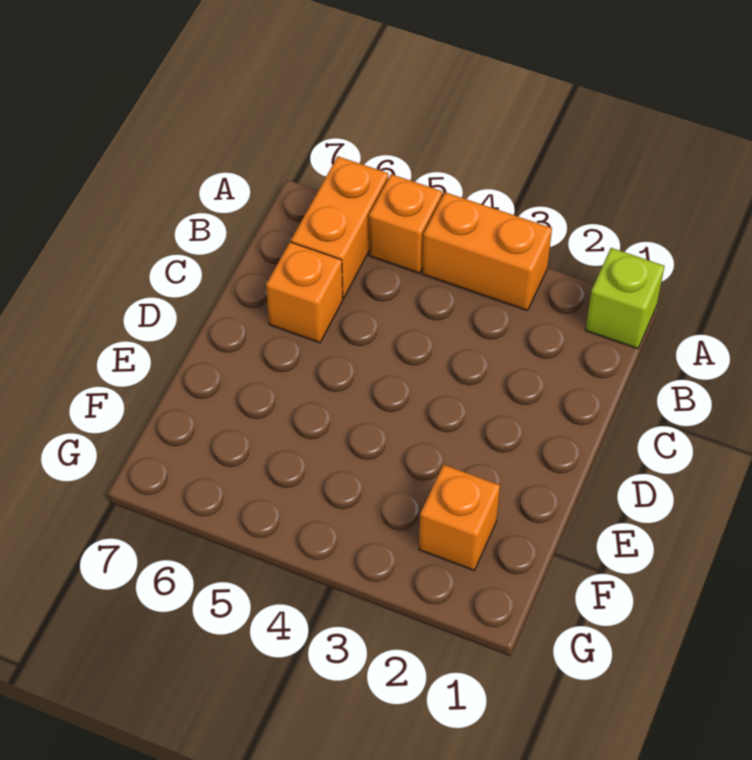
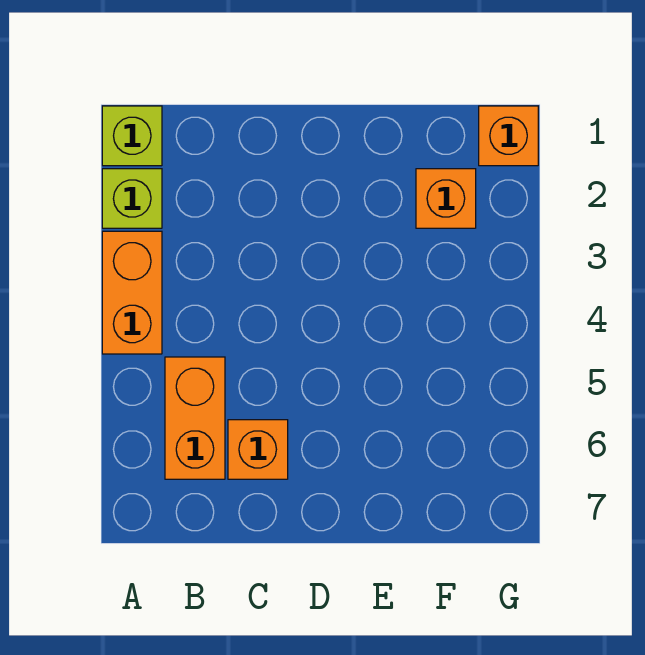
none -> lime 1x1 brick [102,169,162,228]
orange 1x1 brick [369,174,442,273] -> orange 1x1 brick moved to [479,106,538,166]
orange 1x2 brick [291,156,388,298] -> orange 1x2 brick turned to [165,357,225,479]

